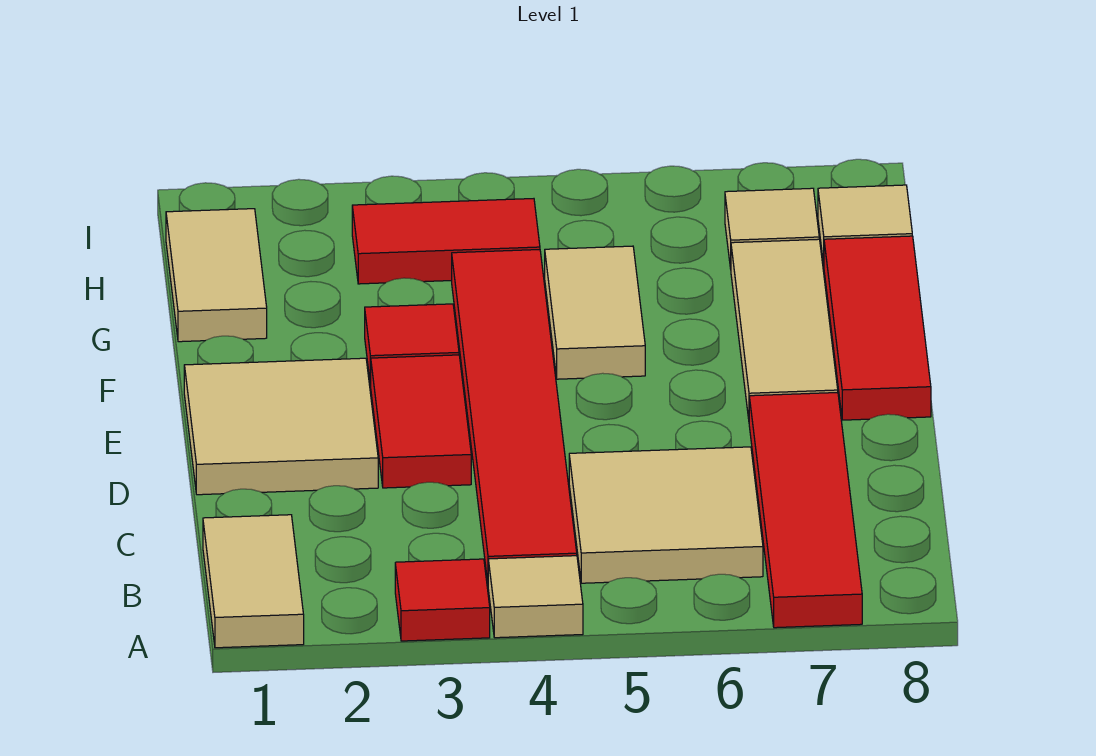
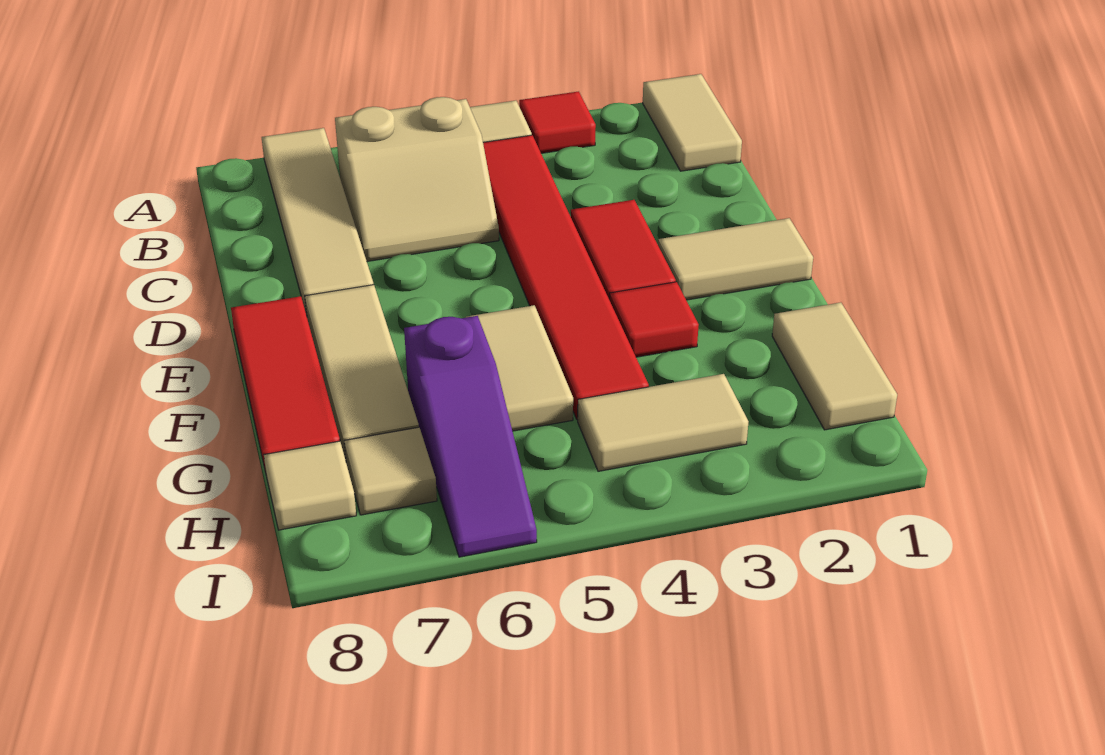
red 1x4 tile [749,393,862,628] -> tan 1x4 tile [262,128,374,316]
tan 2x2 tile [569,447,763,583] -> tan 2x2 slope [335,97,499,261]
tan 2x2 tile [184,358,378,495] -> tan 1x2 tile [658,218,813,300]
none -> purple 1x3 slope [404,316,537,557]
red 1x2 tile [352,199,540,284] -> tan 1x2 tile [578,374,749,471]

